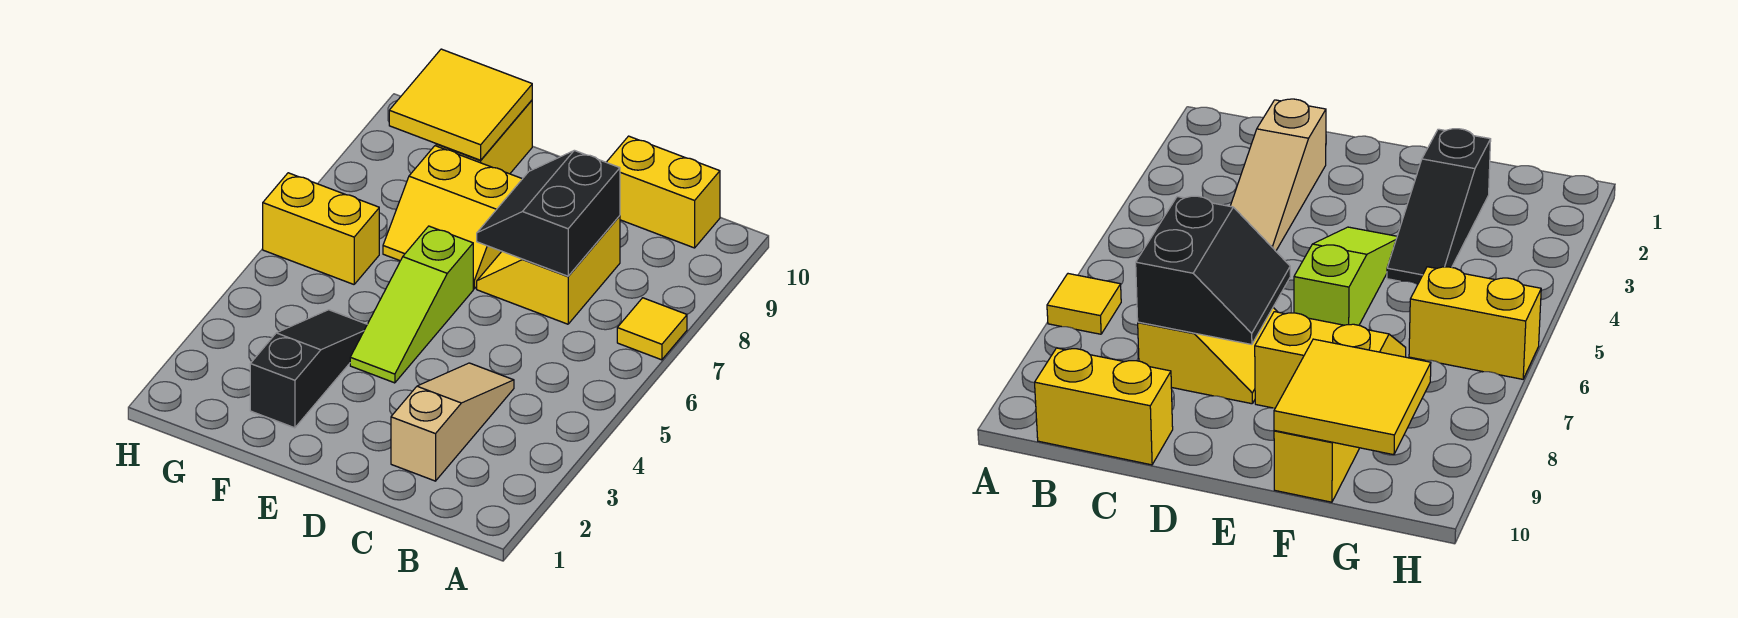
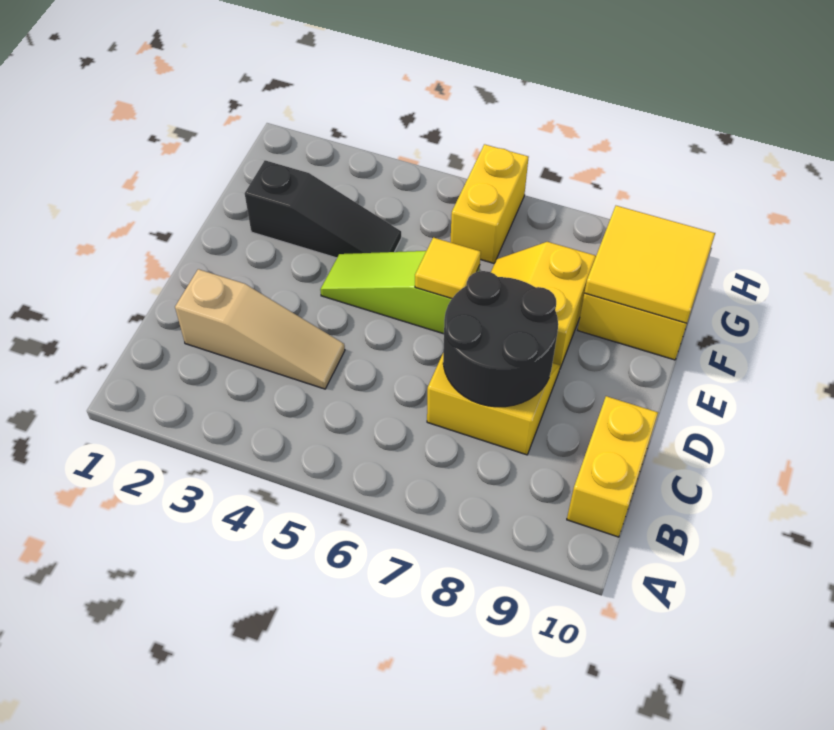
yellow 1x1 tile [617,298,687,360] -> yellow 1x1 tile moved to [415,238,481,298]
black 2x2 slope [477,150,620,276] -> black 2x2 round brick [443,271,558,407]

